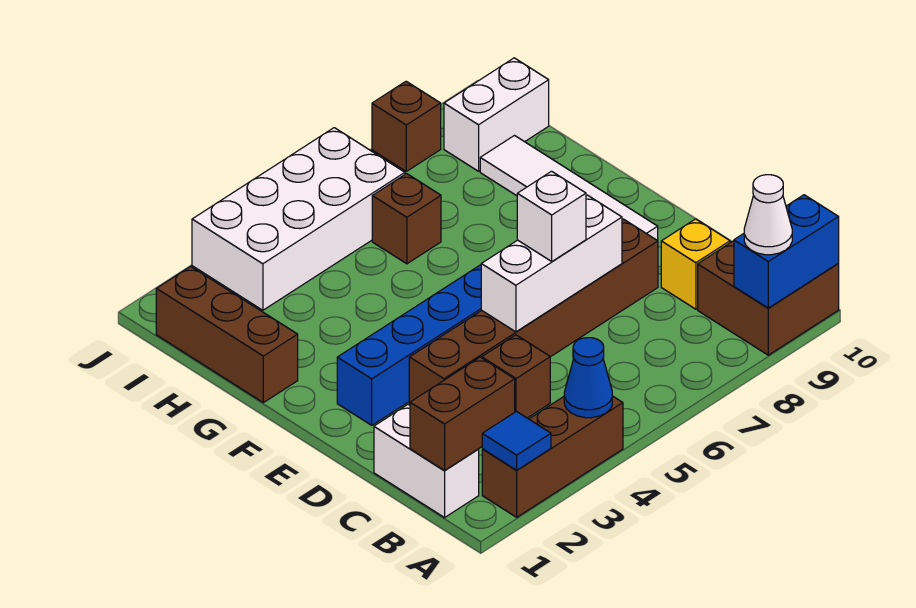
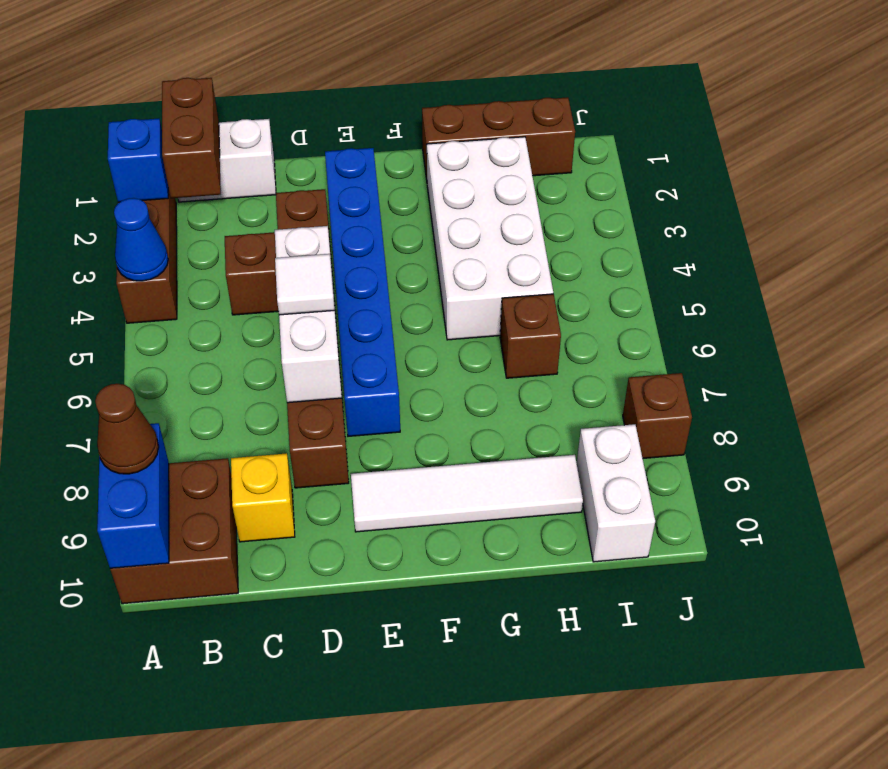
blue 1x1 tile [482,412,551,470] -> blue 1x1 brick [108,119,168,202]
white 1x1 cone [744,175,792,255] -> brown 1x1 cone [95,384,159,474]
white 1x1 brick [517,171,586,261] -> white 1x1 tile [275,254,334,315]
white 2x4 brick [192,128,405,310] -> white 2x4 brick moved to [427,137,553,340]

